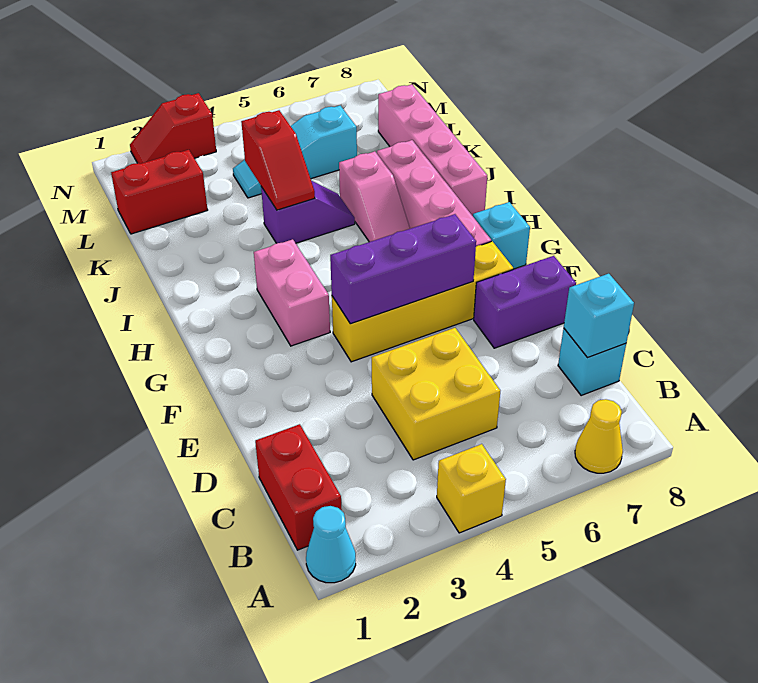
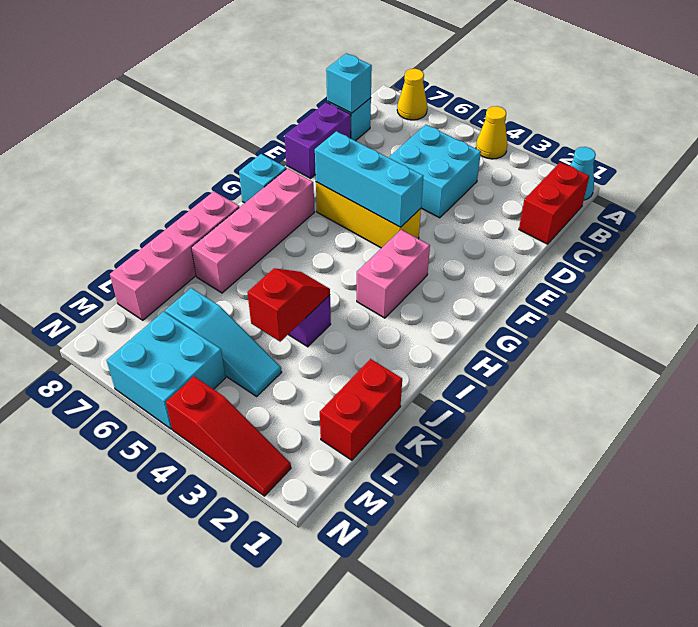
yellow 1x1 brick [437,444,506,533] -> yellow 1x1 cone [476,106,508,159]
yellow 2x2 brick [372,328,500,460] -> cyan 2x2 brick [388,125,481,218]
purple 1x2 brick [474,256,576,348] -> purple 1x2 brick turned to [285,102,351,178]
yellow 1x4 brick [332,241,513,362] -> yellow 1x3 brick [316,182,421,248]
purple 1x3 brick [330,214,476,324] -> cyan 1x3 brick [315,131,423,227]
pink 1x2 slope [339,151,410,242] -> none
red 1x2 brick [111,150,207,234] -> red 1x2 brick turned to [320,359,402,460]
none -> cyan 2x2 brick [107,312,226,429]
red 1x2 slope [130,93,216,164] -> red 1x3 slope [166,376,291,496]

